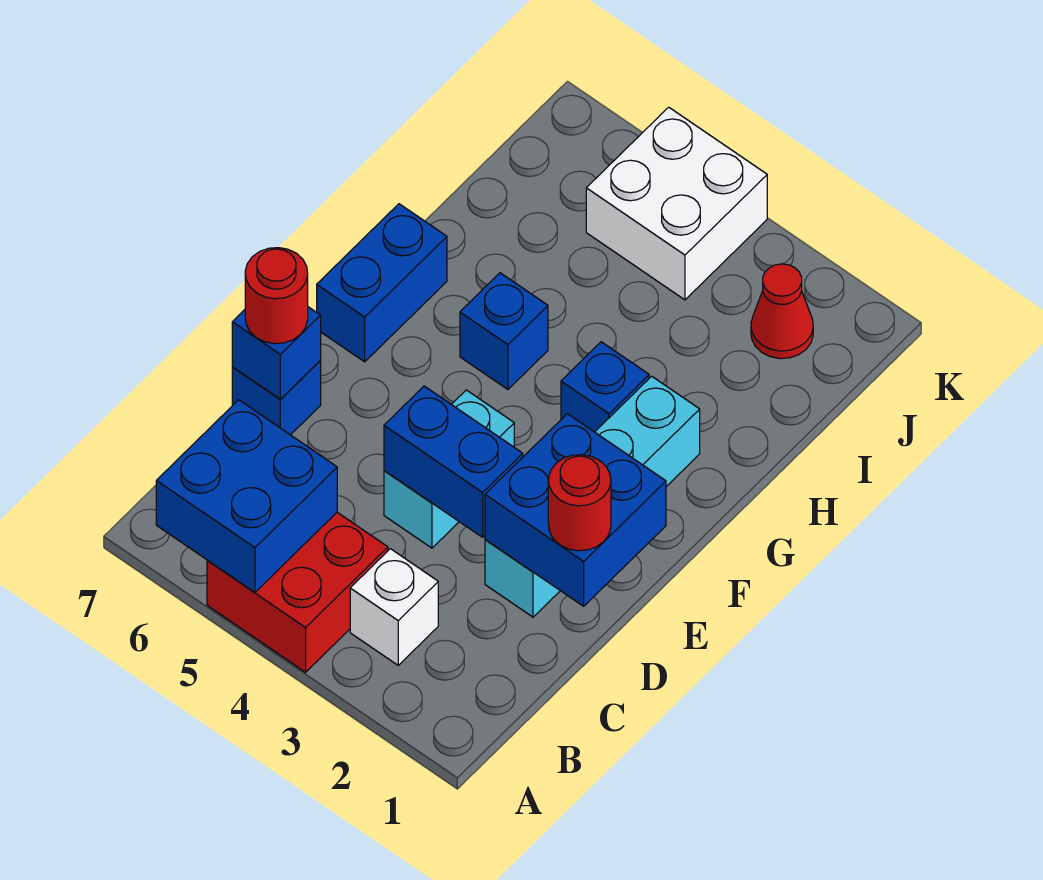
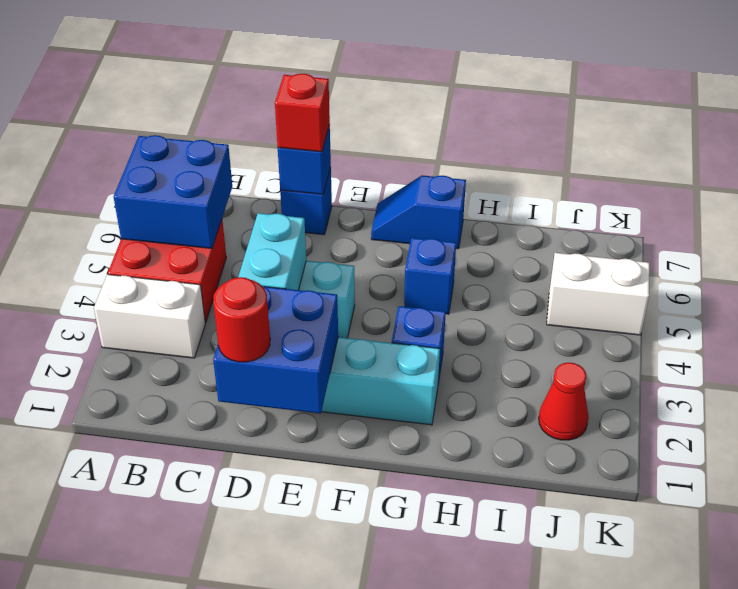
white 1x1 brick [350,549,438,665] -> white 1x2 brick [94,274,205,358]
blue 1x2 brick [384,386,523,537] -> cyan 1x2 brick [238,213,306,290]
red 1x1 round brick [245,248,308,344] -> red 1x1 brick [275,74,330,152]
blue 1x2 brick [317,204,447,362] -> blue 1x2 slope [371,175,466,249]
white 2x2 brick [586,107,767,300] -> white 1x2 brick [547,253,650,335]

